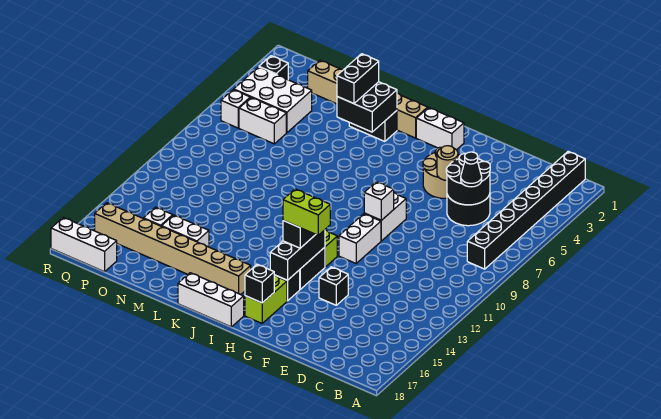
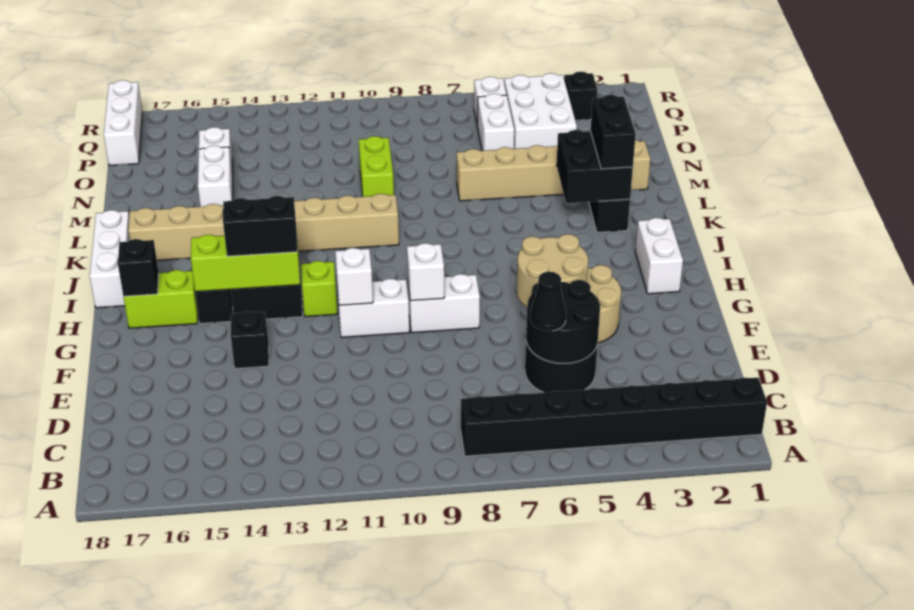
tan 1x1 round brick [437,146,458,180] -> tan 2x2 round brick [517,234,588,307]
none -> white 1x1 brick [335,248,373,305]
lime 1x2 brick [283,189,330,235] -> lime 1x2 brick moved to [359,136,394,197]
black 1x3 brick [270,230,325,280] -> lime 1x3 brick [191,235,300,292]
tan 1x6 brick [308,60,428,138] -> tan 1x6 brick turned to [457,140,650,201]
tan 1x8 brick [95,203,251,295] -> tan 1x8 brick turned to [128,194,399,260]
black 1x2 brick [337,54,379,104] -> black 1x2 brick turned to [591,95,636,169]

